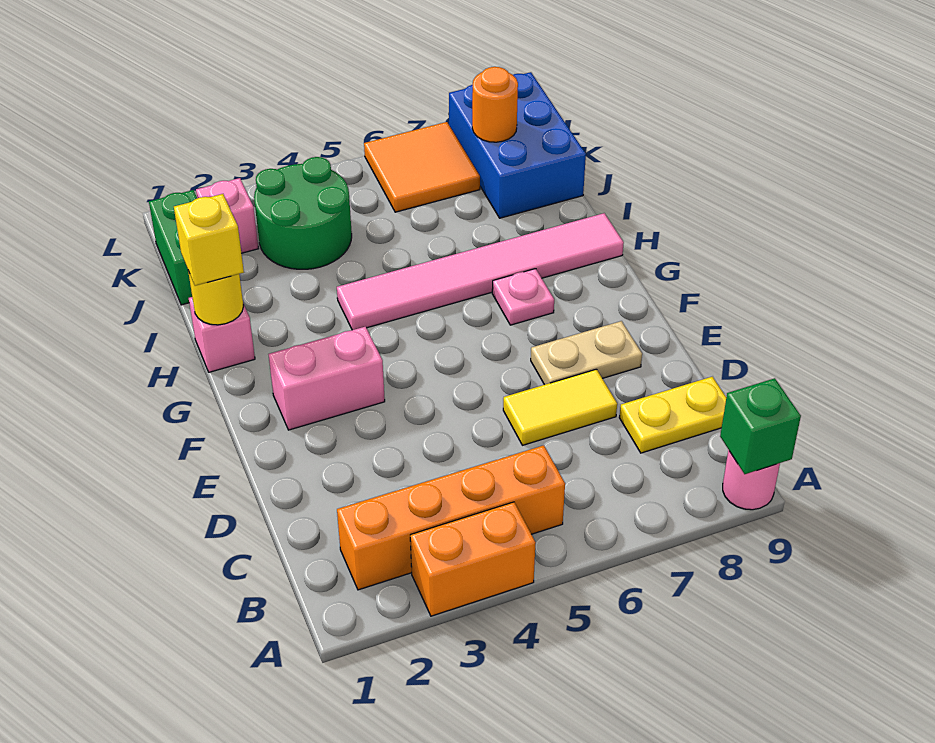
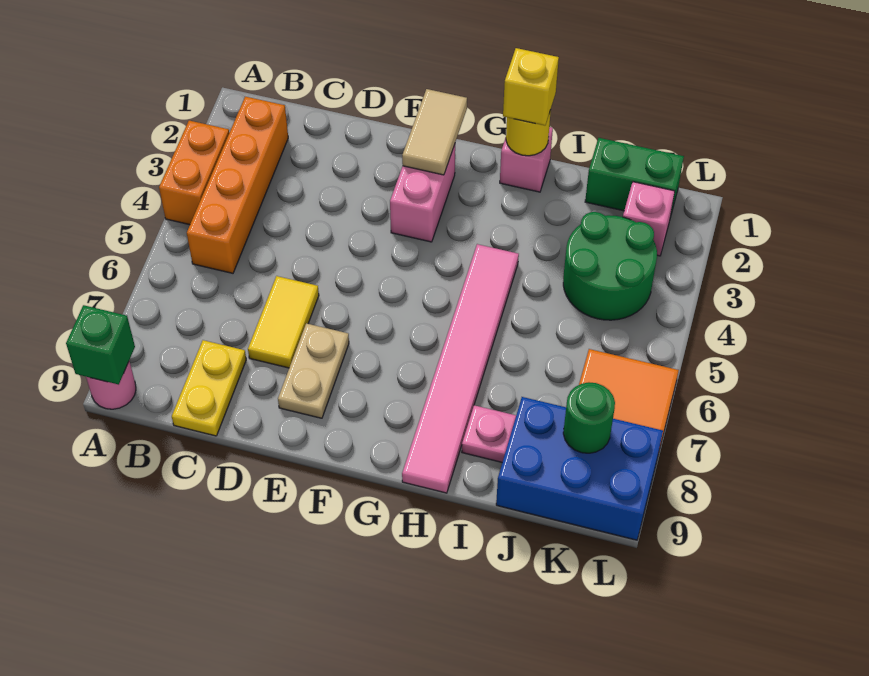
none -> tan 1x2 tile [402,89,467,175]
pink 1x1 plate [492,269,554,325] -> pink 1x1 plate moved to [462,405,516,462]
orange 1x1 round brick [472,67,518,142] -> green 1x1 round brick [563,382,615,453]

